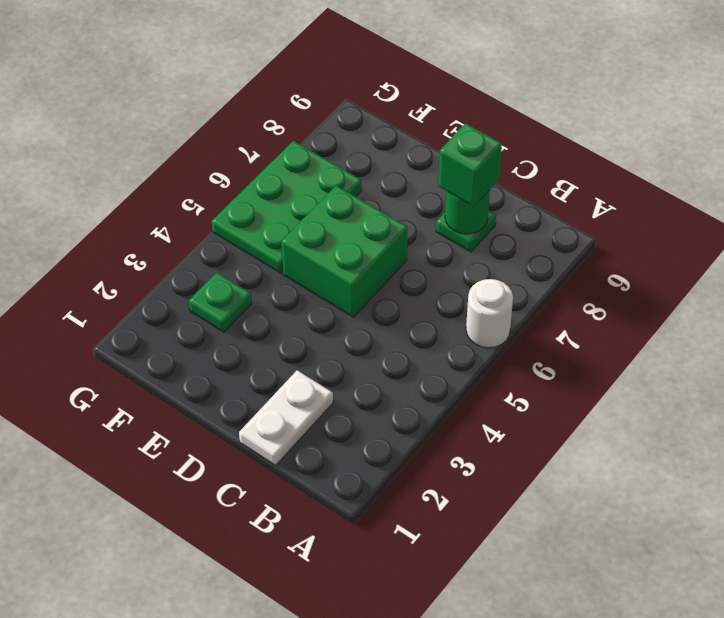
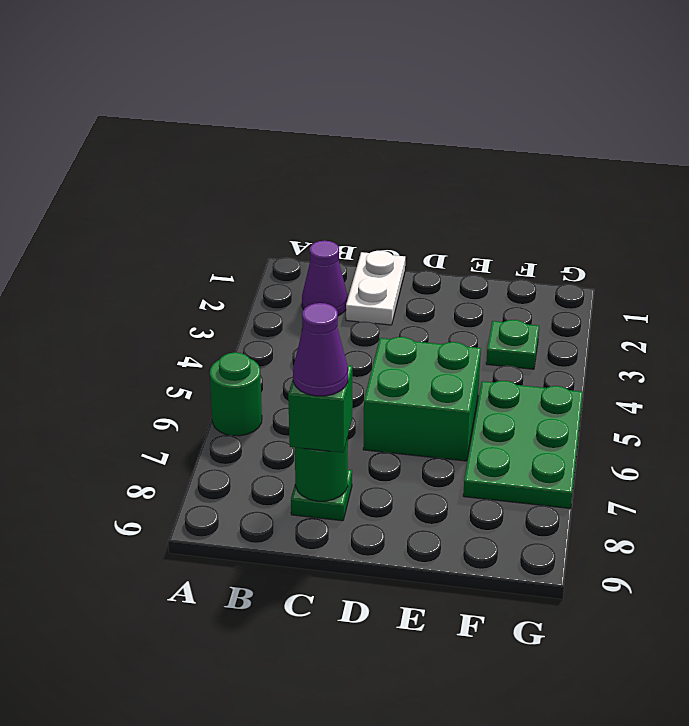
white 1x1 round brick [466,279,513,348] -> green 1x1 round brick [210,352,262,436]
none -> purple 1x1 cone [302,241,347,315]
none -> purple 1x1 cone [293,303,348,396]

